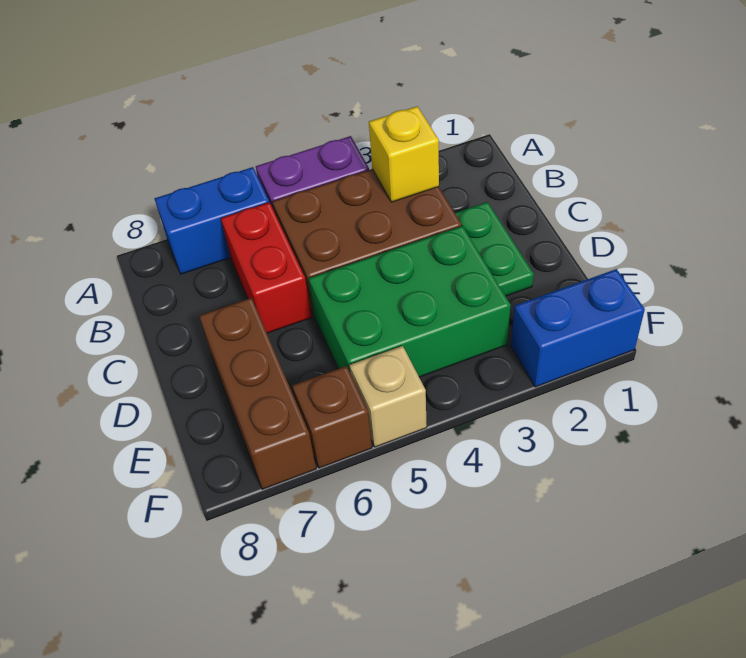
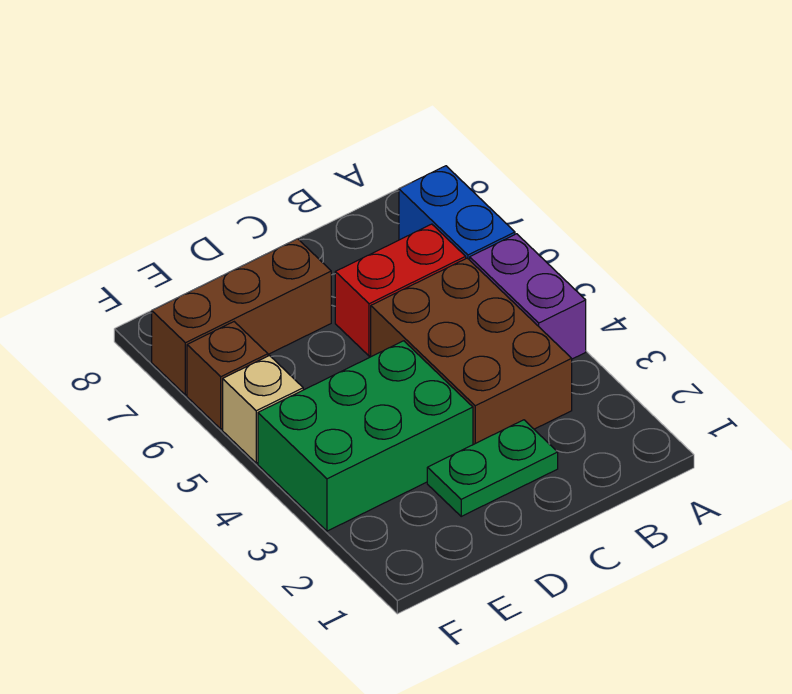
yellow 1x1 brick [369,106,439,202] -> none
green 2x3 brick [309,226,510,377] -> green 2x3 brick turned to [258,341,473,531]
blue 1x2 brick [511,269,645,387] -> none

